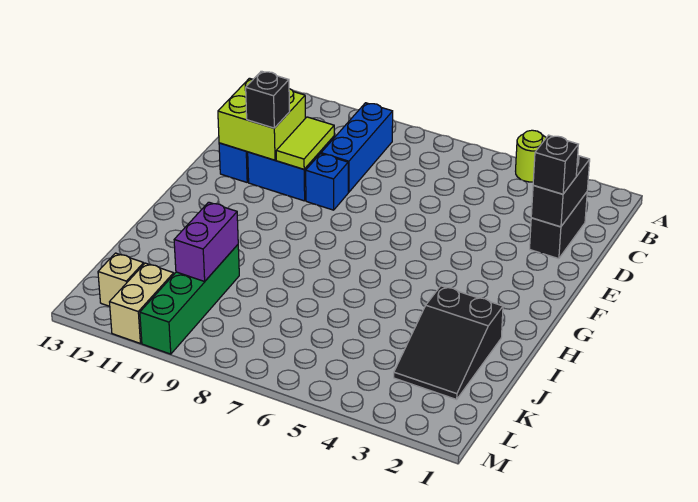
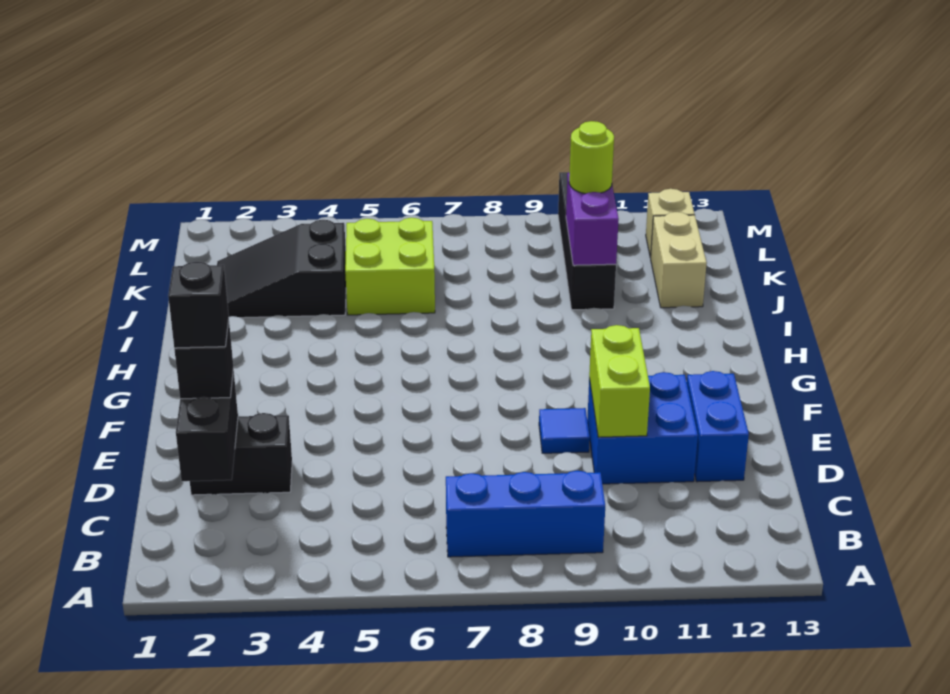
lime 1x1 round brick [516,130,546,182] -> lime 1x1 round brick moved to [569,121,614,194]
blue 1x3 brick [321,103,393,192] -> blue 1x3 brick turned to [446,471,605,557]
black 1x2 brick [530,192,587,259] -> black 1x2 brick turned to [190,413,292,495]
lime 1x2 tile [276,117,334,169] -> lime 1x2 brick [589,325,650,437]
lime 2x2 brick [218,78,305,160] -> lime 2x2 brick moved to [345,218,435,315]
blue 1x1 brick [306,154,348,210] -> blue 1x1 tile [539,408,590,453]
black 1x1 brick [246,71,290,128] -> black 1x1 brick moved to [168,262,229,348]
black 2x3 slope [394,286,503,399] -> black 2x3 slope turned to [217,220,346,318]
green 1x4 brick [140,245,239,354] -> black 1x4 brick [558,172,616,310]
tan 1x2 brick [110,263,174,343] -> tan 1x2 brick moved to [651,212,707,308]

